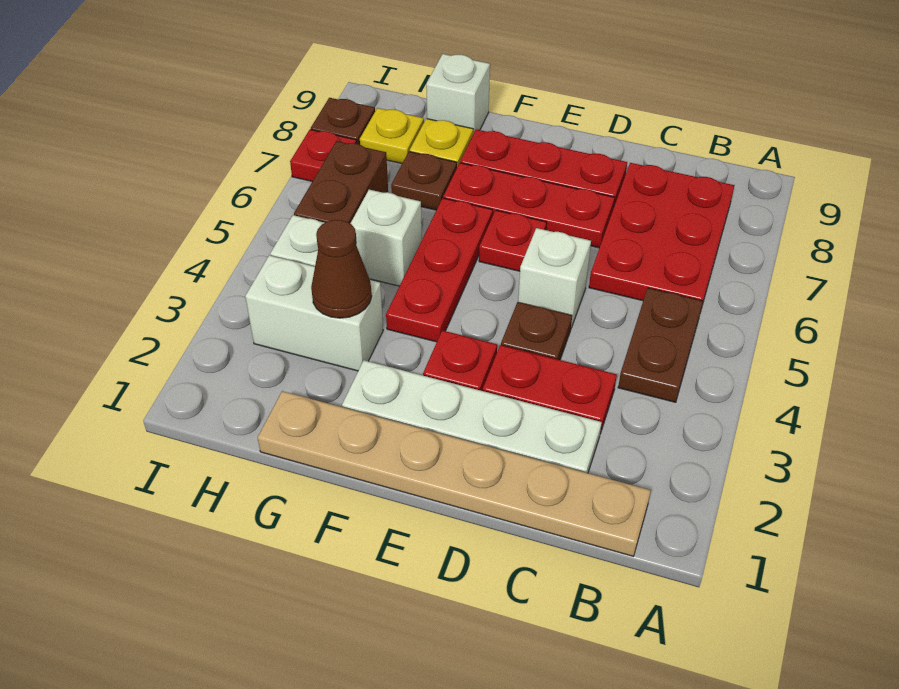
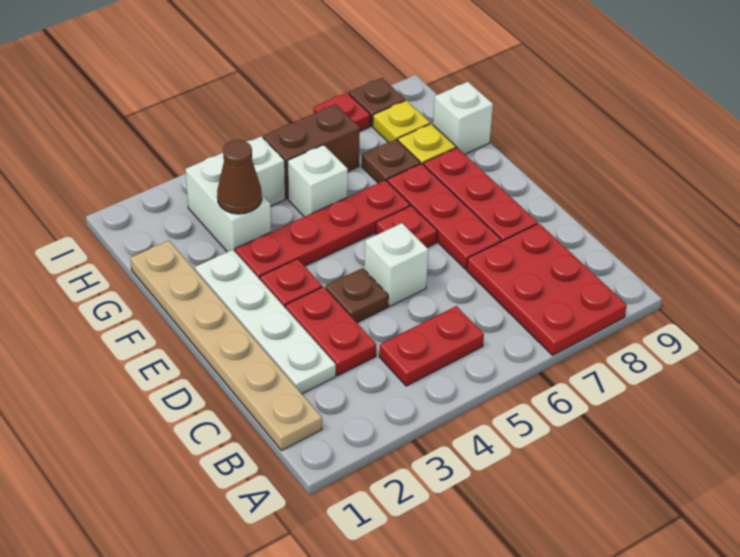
brown 1x2 plate [618,288,703,402] -> red 1x2 plate [379,306,484,386]
red 2x3 plate [589,163,735,308] -> red 2x3 plate turned to [467,224,627,355]
red 1x3 plate [386,198,493,342] -> red 1x4 plate [235,180,410,279]

